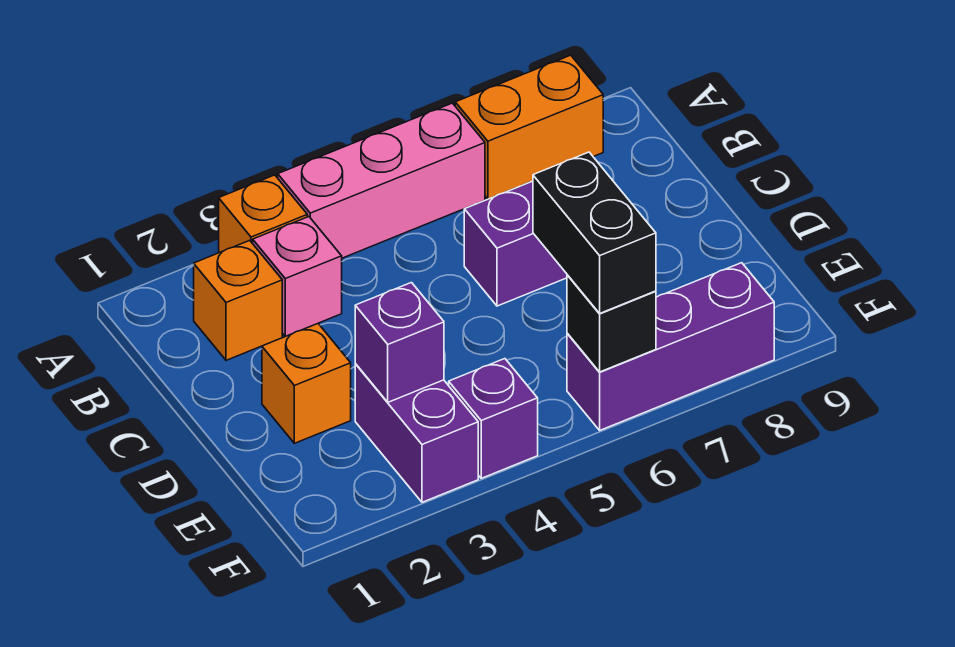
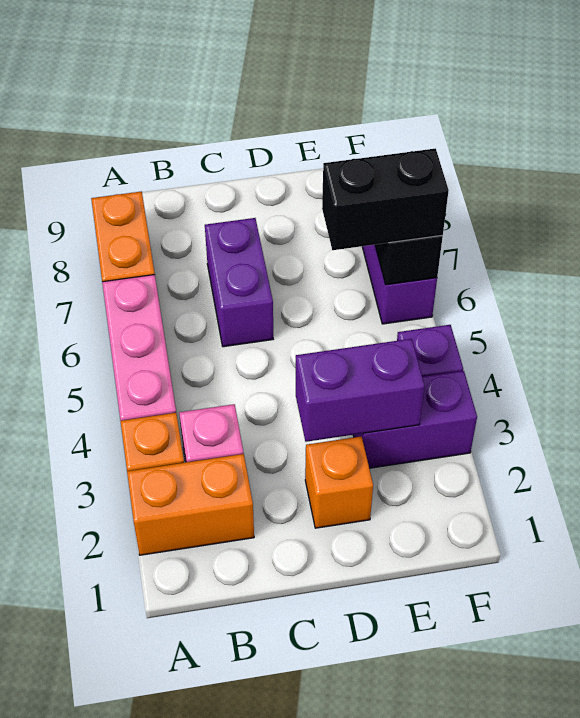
orange 1x1 brick [194,240,282,360] -> orange 1x2 brick [127,454,254,555]
purple 1x1 brick [355,283,444,402] -> purple 1x2 brick [296,339,425,442]

